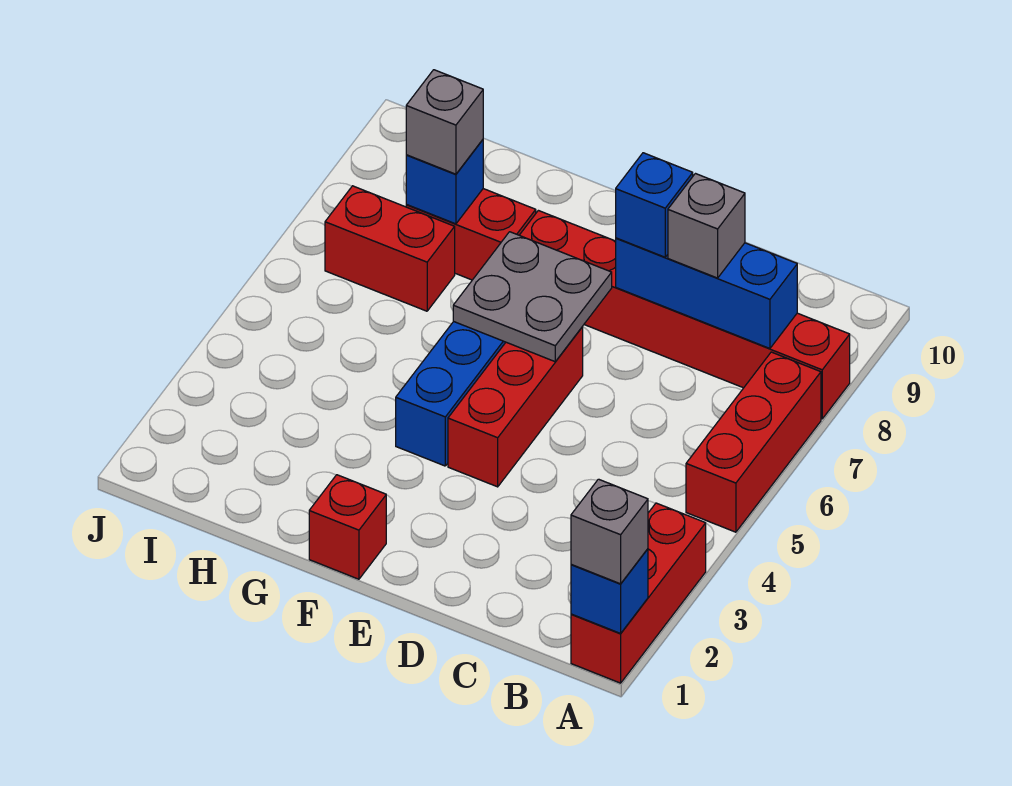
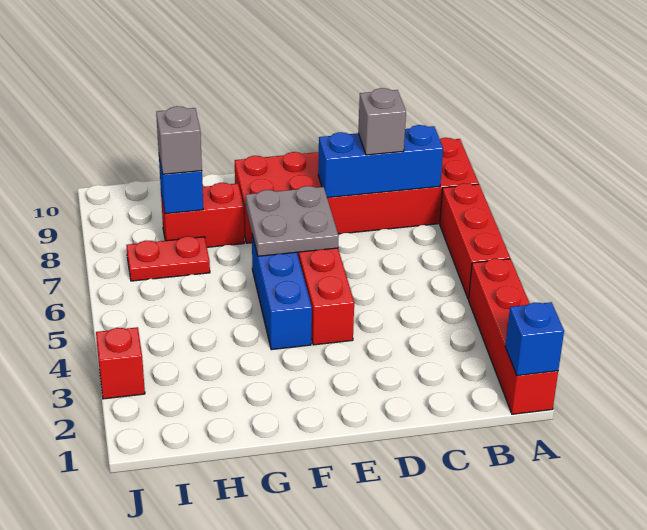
red 1x3 brick [571,503,706,683] -> red 1x4 brick [469,259,558,414]
grey 1x1 brick [571,479,648,584] -> none
red 1x6 brick [519,211,850,419] -> red 2x6 brick [235,138,479,243]
blue 1x1 brick [616,153,693,257] -> none
red 1x1 brick [309,475,386,579] -> red 1x1 brick moved to [96,327,145,399]
red 1x2 brick [325,186,455,311] -> red 1x2 plate [126,236,210,281]

